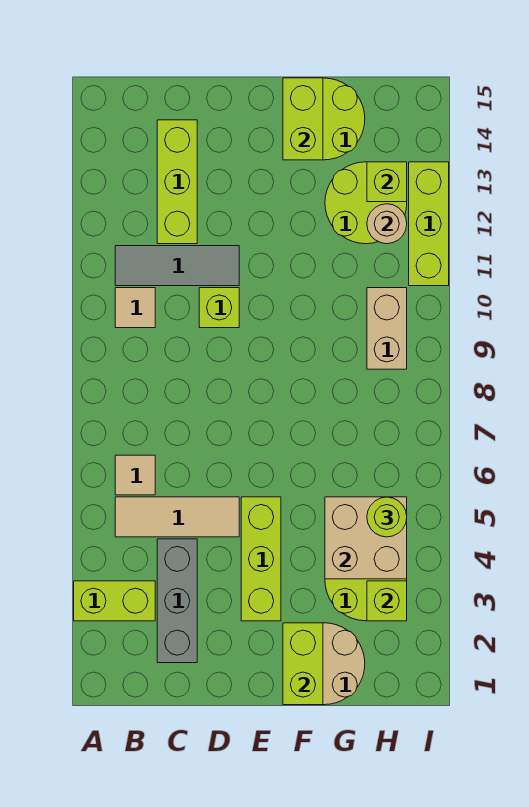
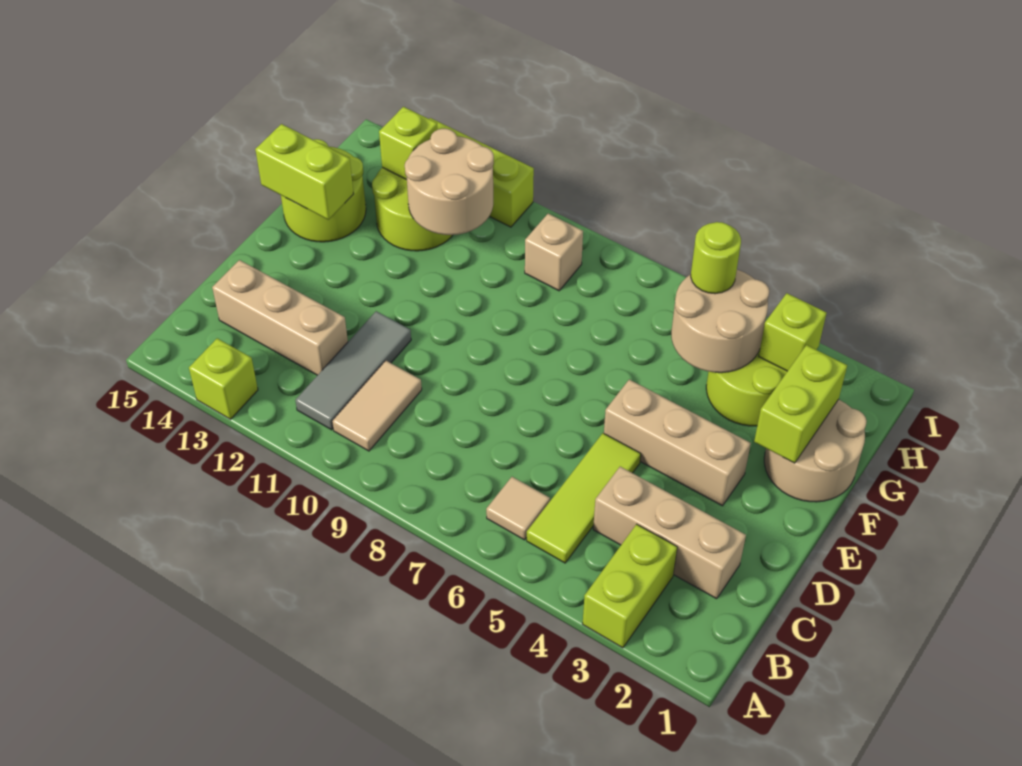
tan 1x3 tile [115,497,239,537] -> lime 1x3 tile [527,433,641,563]
tan 1x1 tile [115,288,155,328] -> tan 1x2 tile [332,361,422,451]
grey 1x3 brick [157,539,197,663] -> tan 1x3 brick [593,467,746,599]
lime 1x3 brick [157,120,197,244] -> tan 1x3 brick [212,260,348,375]
lime 1x1 brick [199,288,239,328] -> lime 1x1 brick moved to [189,338,258,419]
lime 1x3 brick [241,497,281,621] -> tan 1x3 brick [604,379,751,506]
lime 1x2 brick [283,623,323,705] -> lime 1x2 brick turned to [754,345,847,463]
tan 2x2 brick [325,497,407,579] -> tan 2x2 round brick [671,270,769,373]
tan 1x2 brick [367,288,407,369] -> tan 1x1 brick [525,214,583,291]
tan 1x1 round brick [367,204,407,244] -> tan 2x2 round brick [405,129,494,235]

